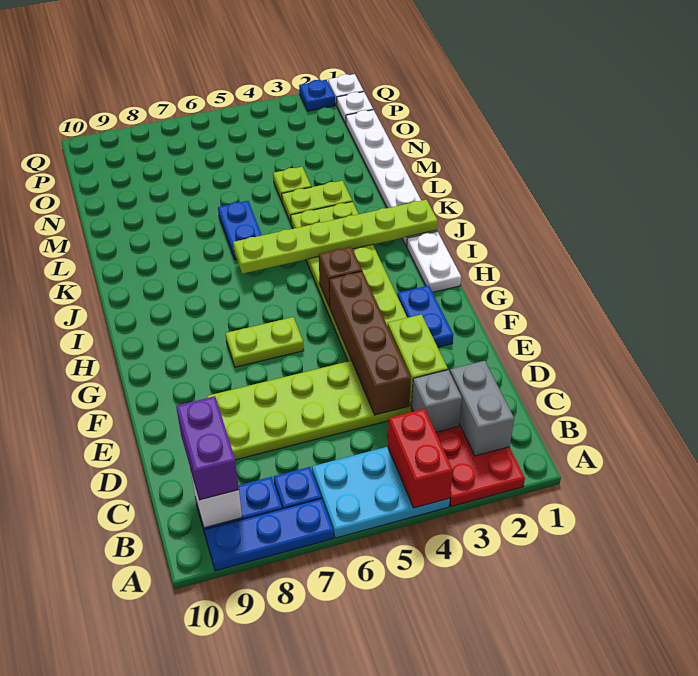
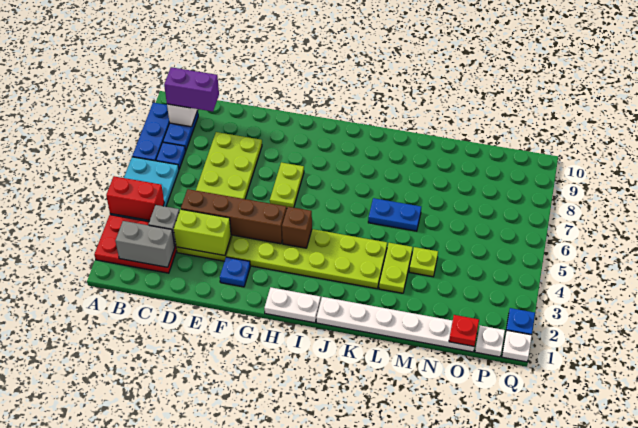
blue 1x2 plate [397,286,453,347] -> blue 1x1 plate [220,257,250,287]
lime 1x6 plate [233,200,438,274] -> none
none -> red 1x1 plate [449,315,479,346]

